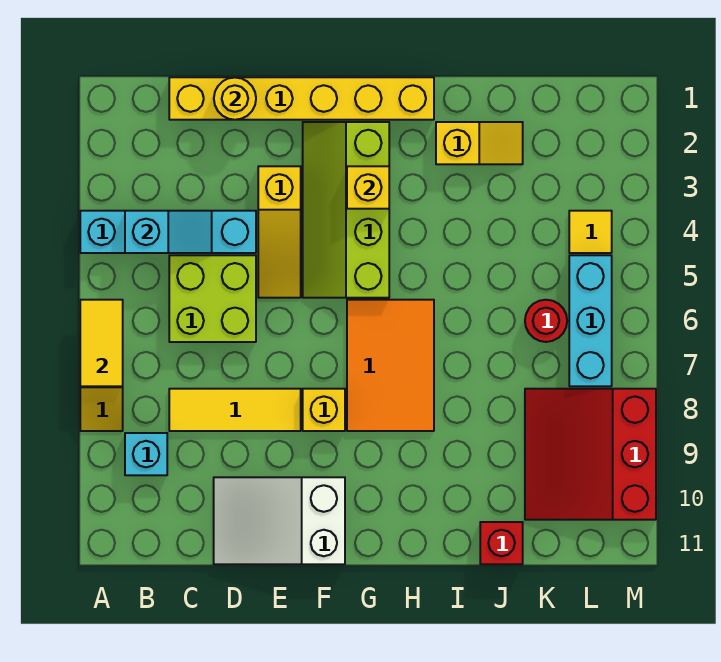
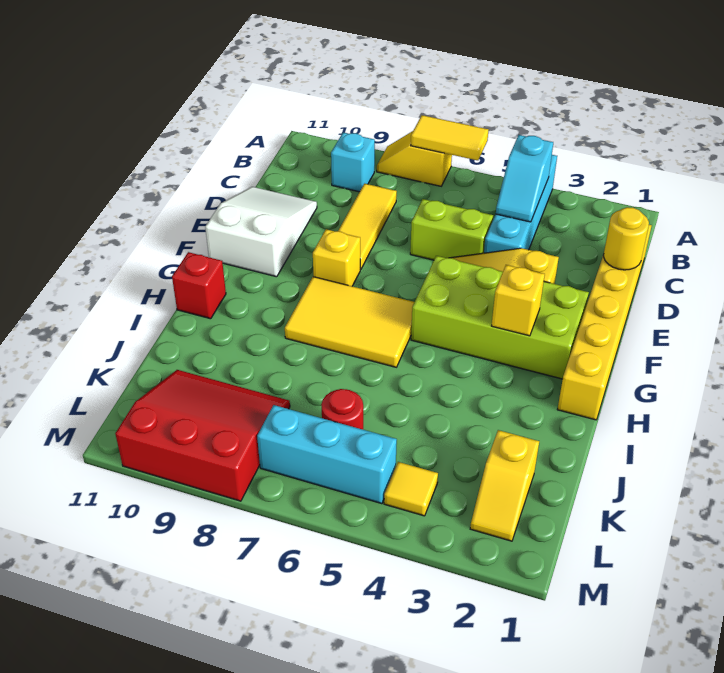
lime 2x2 brick [169,255,256,342] -> lime 1x2 brick [410,199,493,260]
lime 2x4 slope [303,122,389,298] -> lime 2x4 brick [411,256,589,379]
orange 2x3 tile [347,300,434,431] -> yellow 2x3 tile [285,277,414,367]
yellow 1x2 slope [436,122,523,164] -> yellow 1x2 slope moved to [470,430,539,541]
red 1x1 brick [480,522,523,564] -> red 1x1 brick moved to [172,252,226,319]

